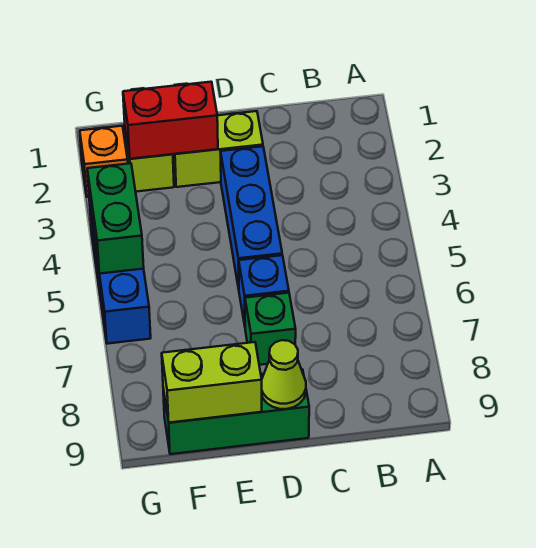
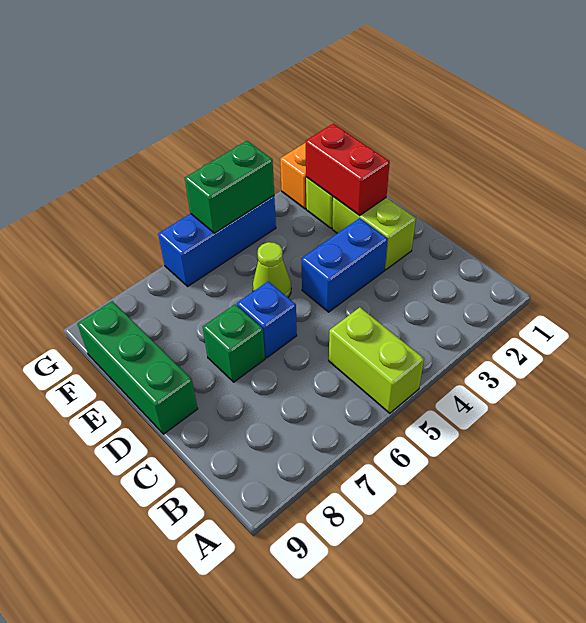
blue 1x3 brick [220,146,282,289] -> blue 1x2 brick [302,218,388,312]
lime 1x1 cone [262,340,306,409] -> lime 1x1 cone moved to [253,242,291,297]
lime 1x2 brick [162,342,262,423] -> lime 1x2 brick moved to [329,307,424,413]

